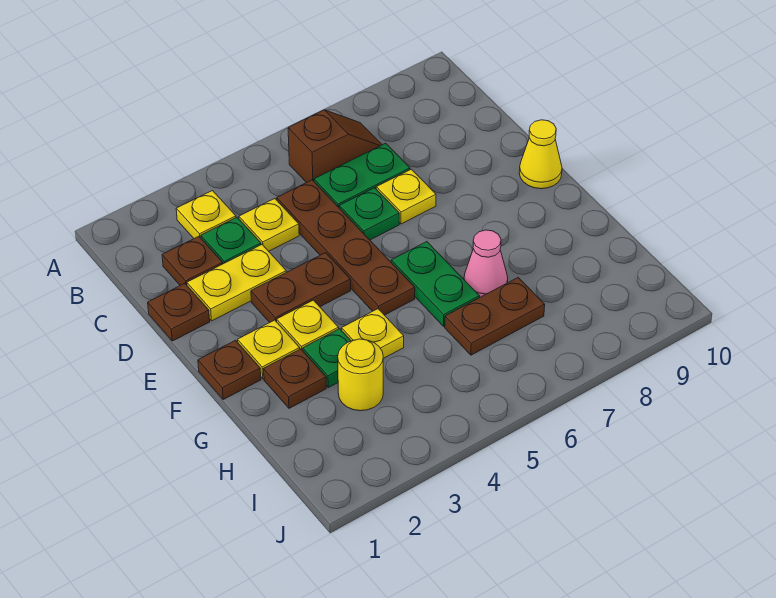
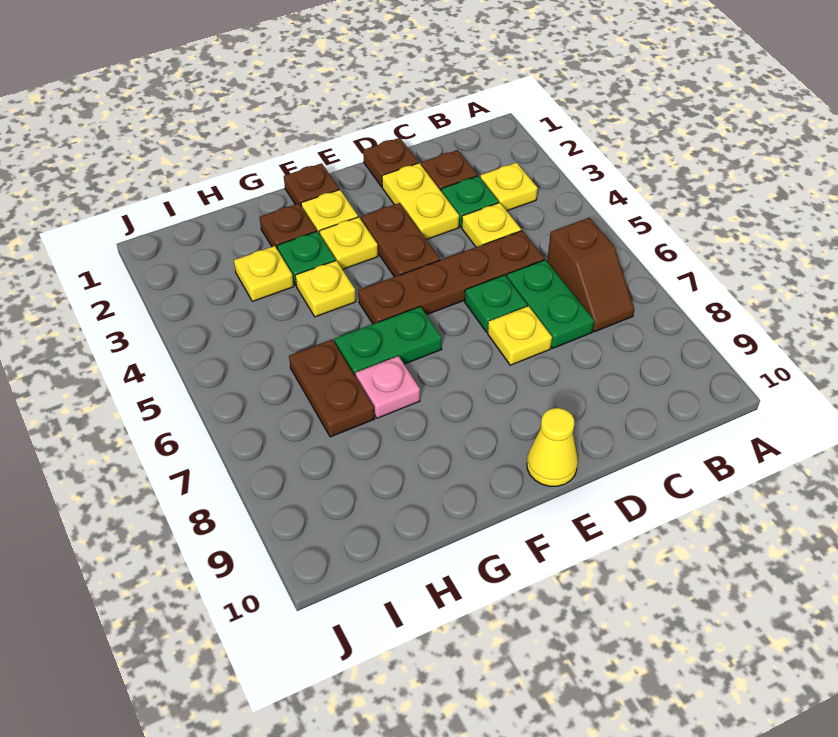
pink 1x1 cone [464,230,508,297] -> pink 1x1 plate [355,356,420,418]
yellow 1x1 round brick [338,339,383,411] -> yellow 1x1 plate [234,246,294,301]

